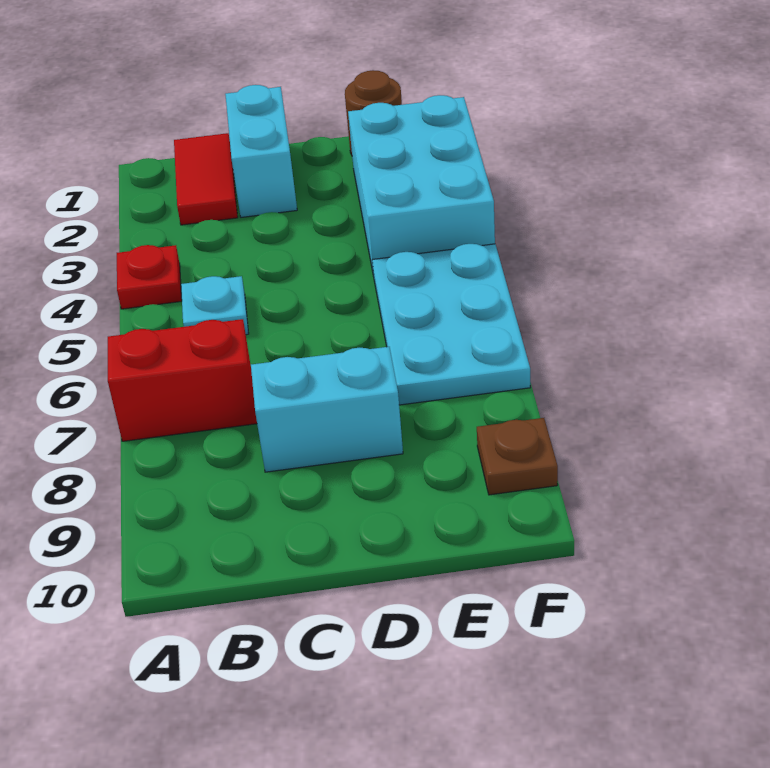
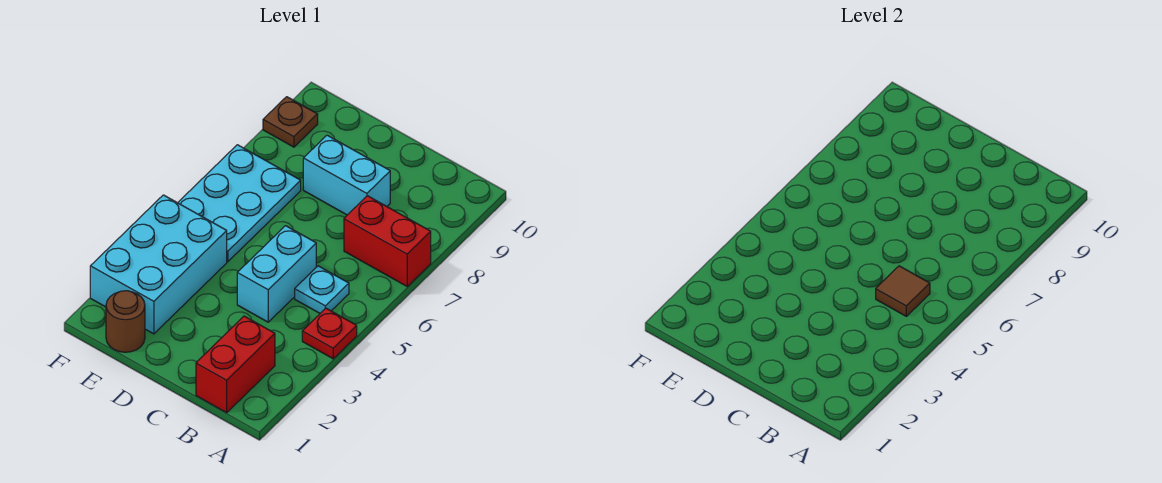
red 1x2 tile [174,133,238,225] -> red 1x2 brick [196,316,275,413]
none -> brown 1x1 tile [876,266,930,316]
cyan 1x2 brick [225,85,297,217] -> cyan 1x2 brick moved to [237,226,316,322]

